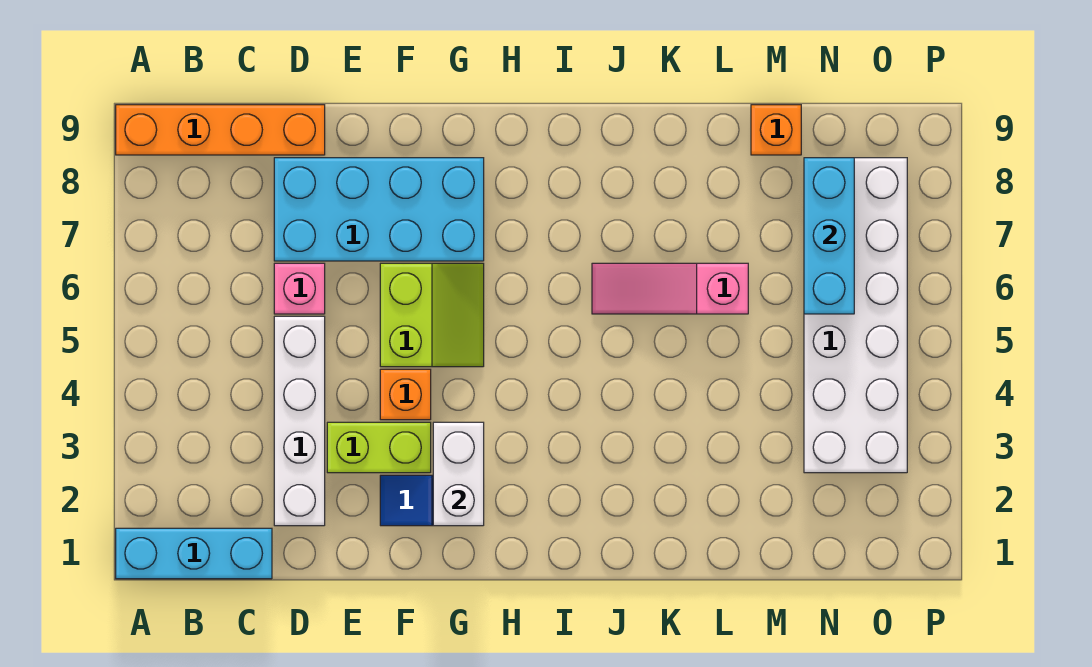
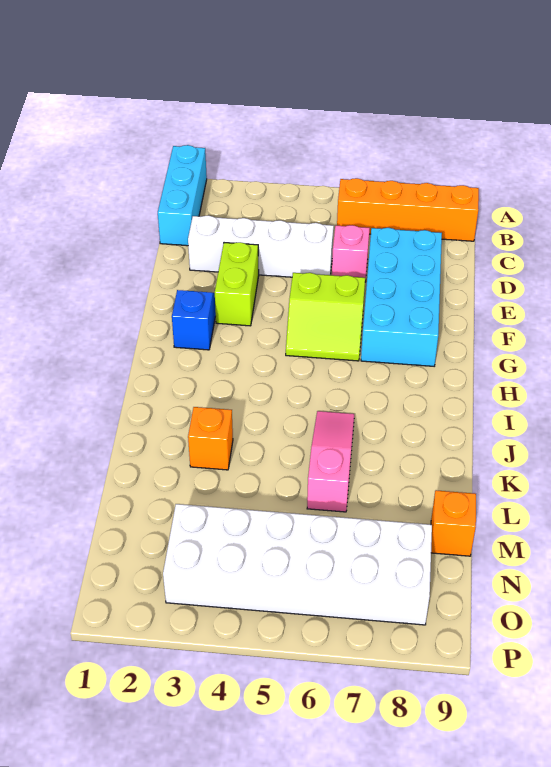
orange 1x4 brick [116,105,325,155] -> orange 1x4 brick turned to [337,178,479,241]
orange 1x1 brick [380,369,431,420] -> orange 1x1 brick moved to [188,407,233,470]
white 1x2 brick [433,422,484,526] -> none
cyan 1x3 brick [804,158,854,314] -> none

